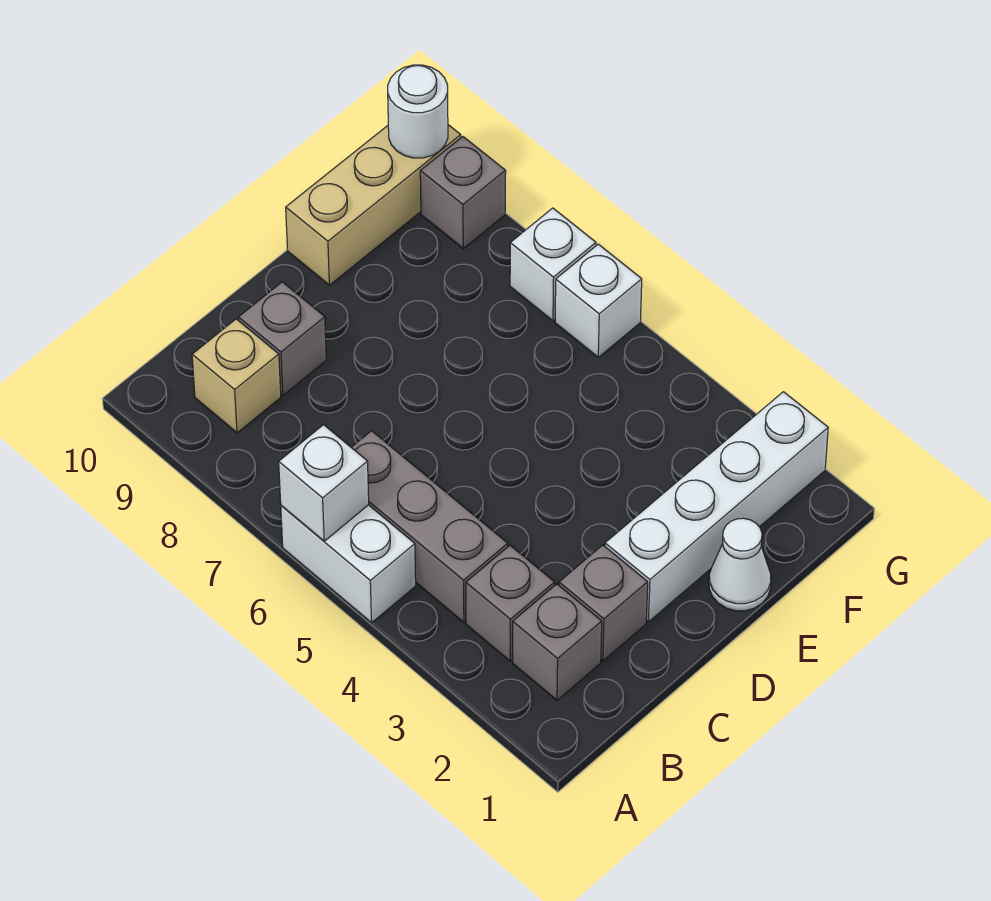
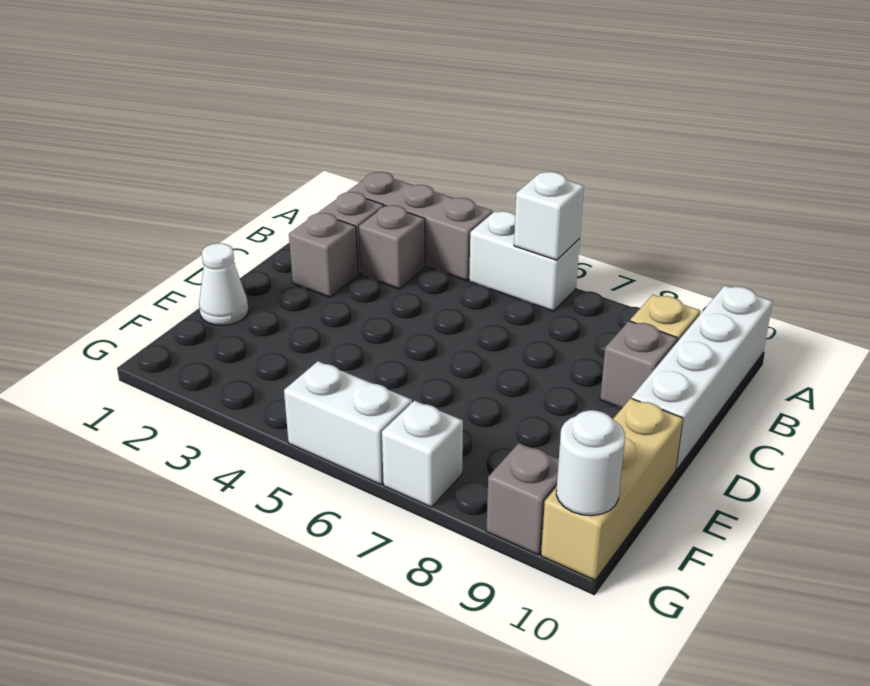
grey 1x3 brick [351,431,508,622] -> grey 1x3 brick moved to [348,172,493,281]
white 1x4 brick [605,392,828,622] -> white 1x4 brick moved to [632,286,773,470]
white 1x1 brick [555,244,642,357] -> white 1x2 brick [284,361,412,485]

